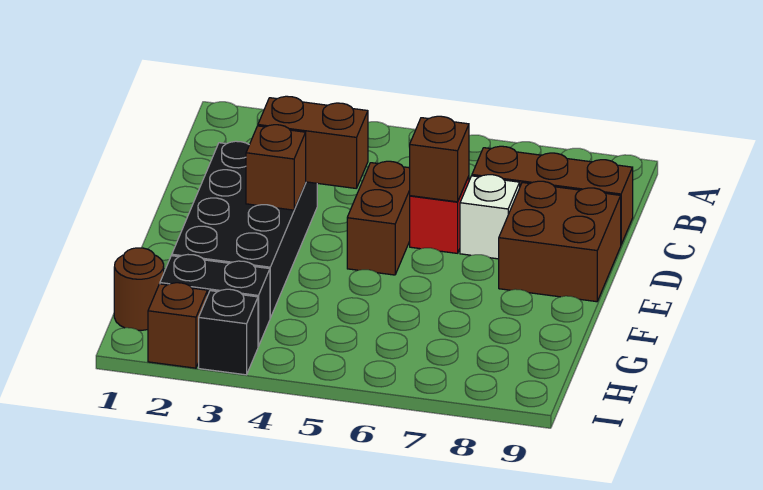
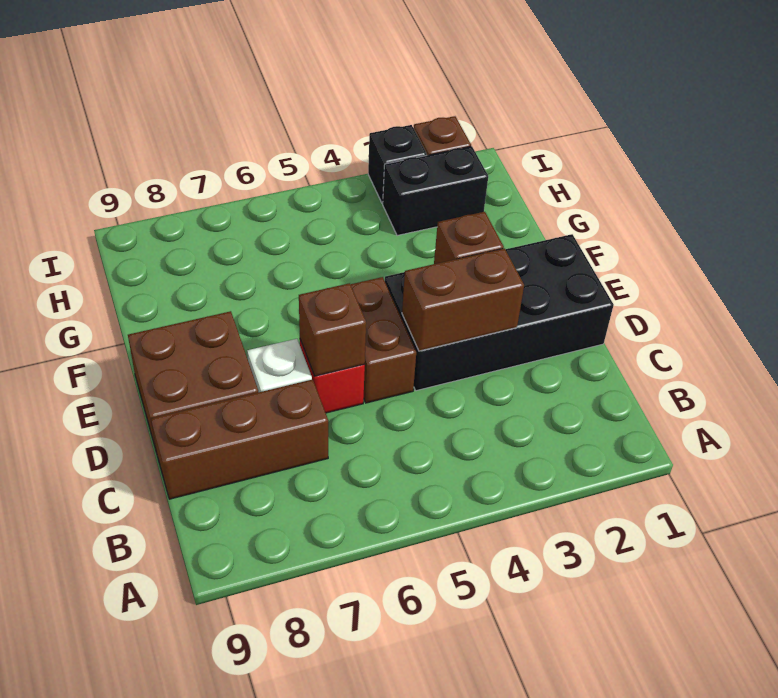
black 2x4 brick [172,141,317,318] -> black 2x4 brick turned to [385,234,614,391]
brown 1x1 round brick [114,248,164,330] -> none

